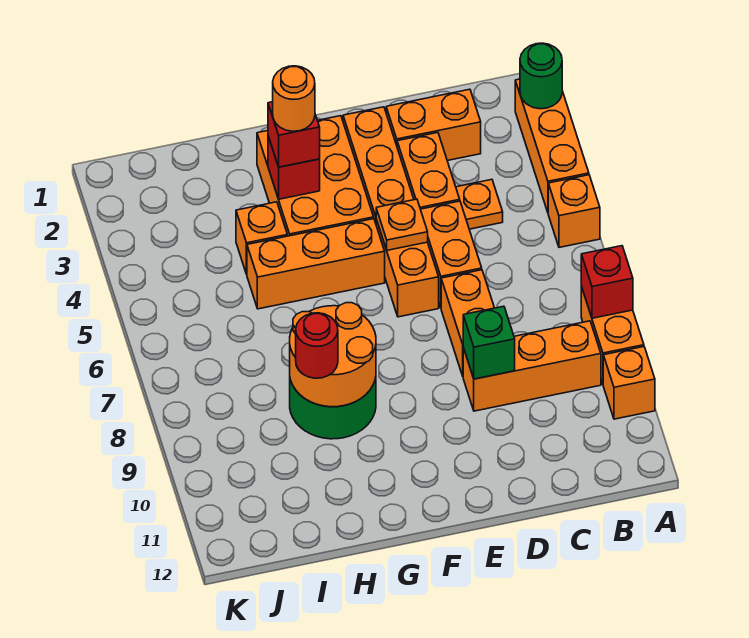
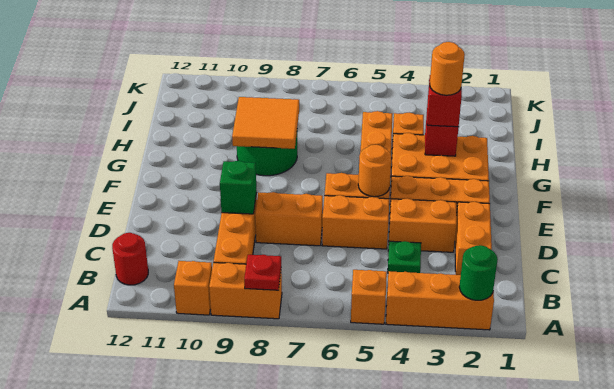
red 1x1 brick [581,246,633,318] -> red 1x1 plate [244,255,281,290]
orange 1x1 plate [456,180,503,229] -> green 1x1 plate [388,241,421,273]
orange 1x1 plate [376,199,428,250] -> orange 1x1 round brick [358,145,392,197]
orange 2x2 round brick [290,303,376,407] -> orange 2x2 tile [232,97,299,149]
red 1x1 round brick [296,313,338,378] -> red 1x1 round brick moved to [112,233,148,285]

